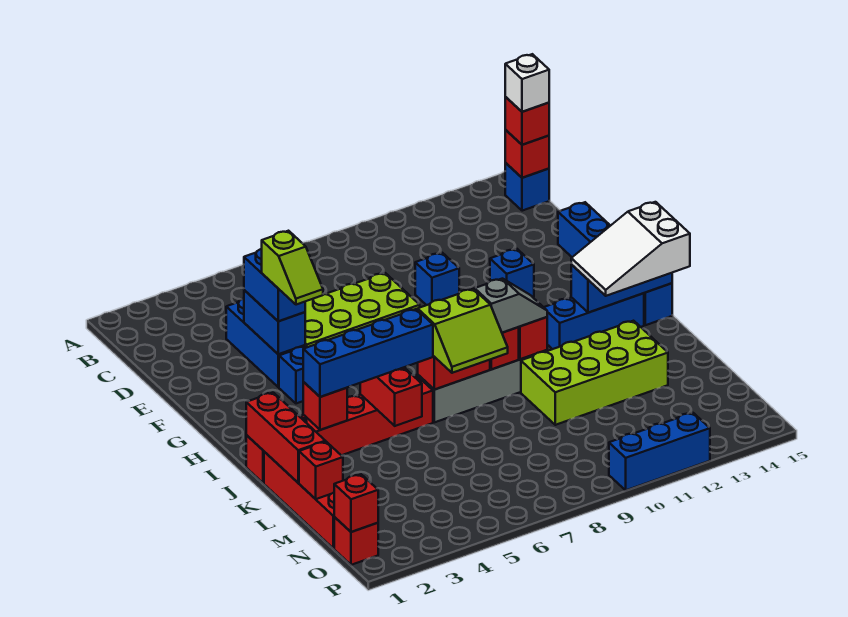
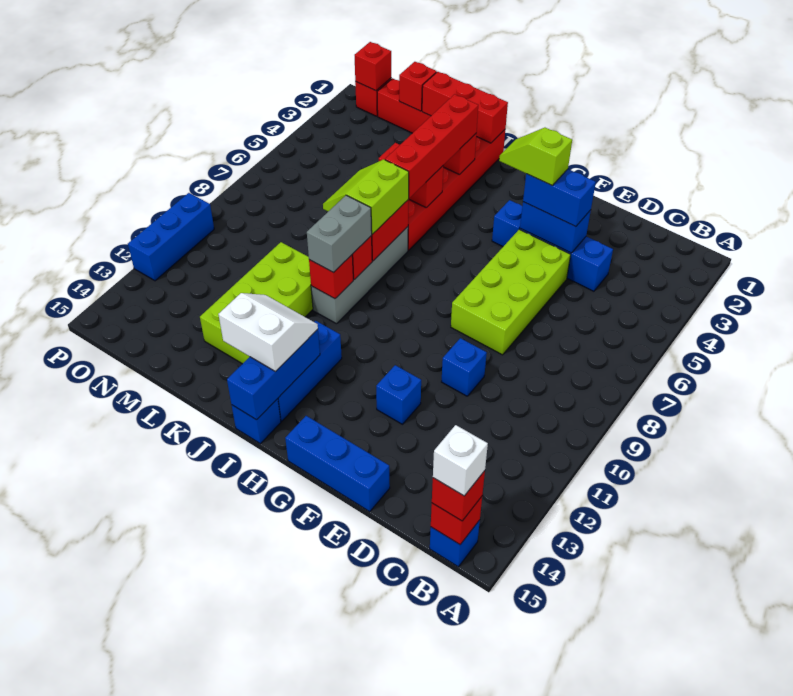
white 2x3 slope [571,202,690,296] -> white 2x2 slope [218,293,318,372]
blue 1x4 brick [303,309,433,397] -> red 1x4 brick [385,94,478,198]
grey 1x2 slope [475,279,547,333] -> grey 1x2 brick [307,195,372,273]

